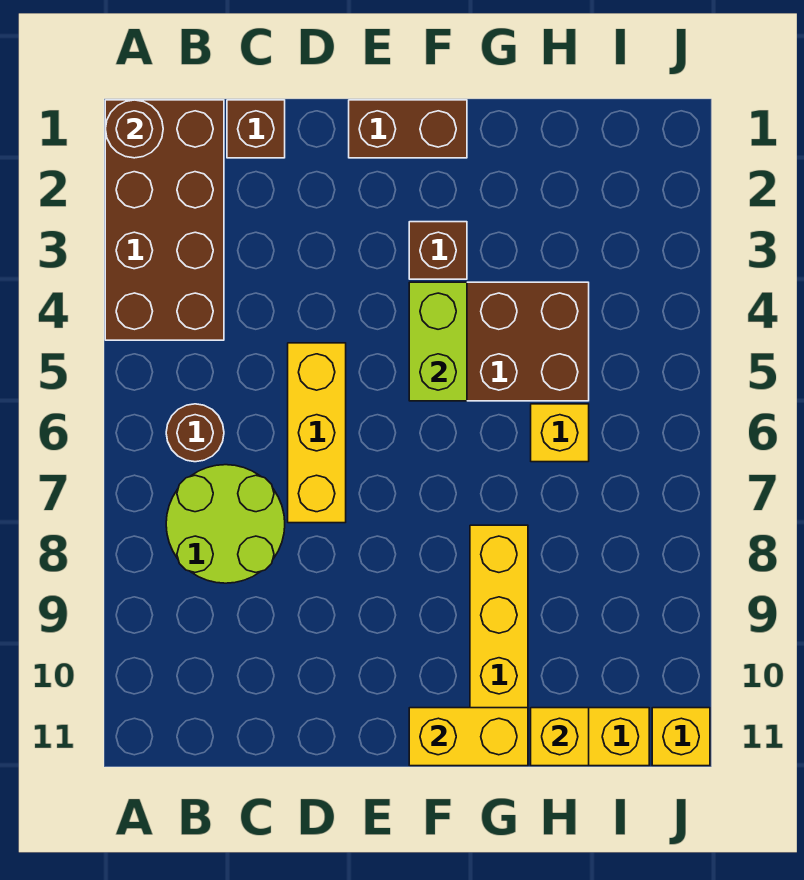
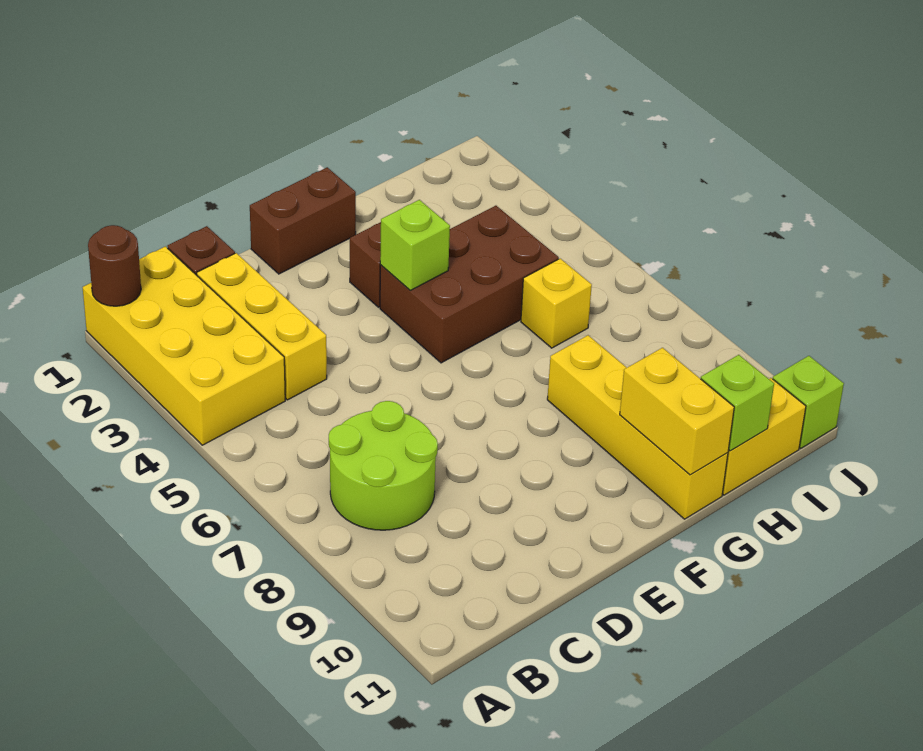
brown 2x4 brick [105,100,224,340] -> yellow 2x4 brick [83,246,285,445]
brown 1x1 round brick [166,404,224,462] -> none
yellow 1x3 brick [288,343,346,523] -> yellow 1x3 brick moved to [197,253,327,400]
lime 1x2 brick [409,282,467,401] -> lime 1x1 brick [380,200,450,290]
yellow 1x2 brick [409,708,528,766] -> yellow 1x2 brick turned to [620,348,734,475]
yellow 1x1 brick [531,708,589,766] -> lime 1x1 brick [701,355,774,451]
yellow 1x1 brick [652,708,710,766] -> lime 1x1 brick [773,356,844,448]

